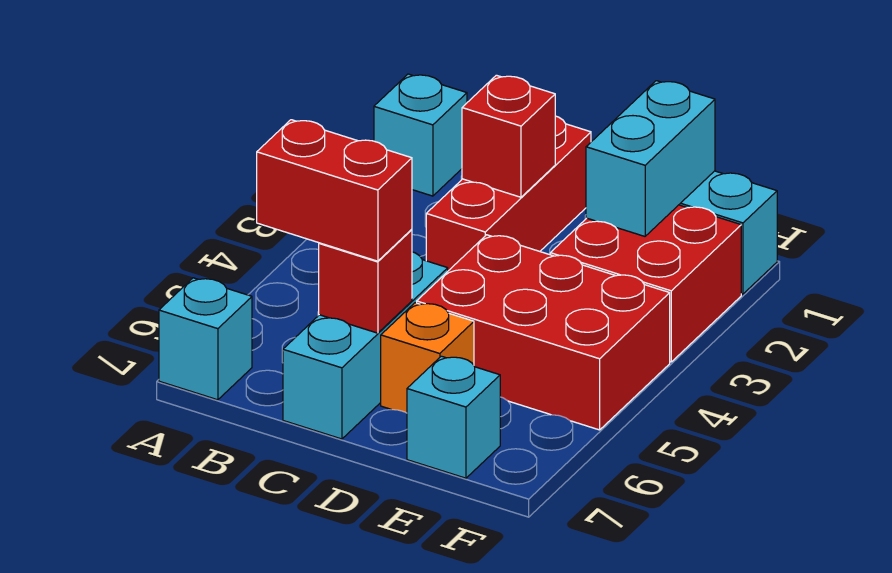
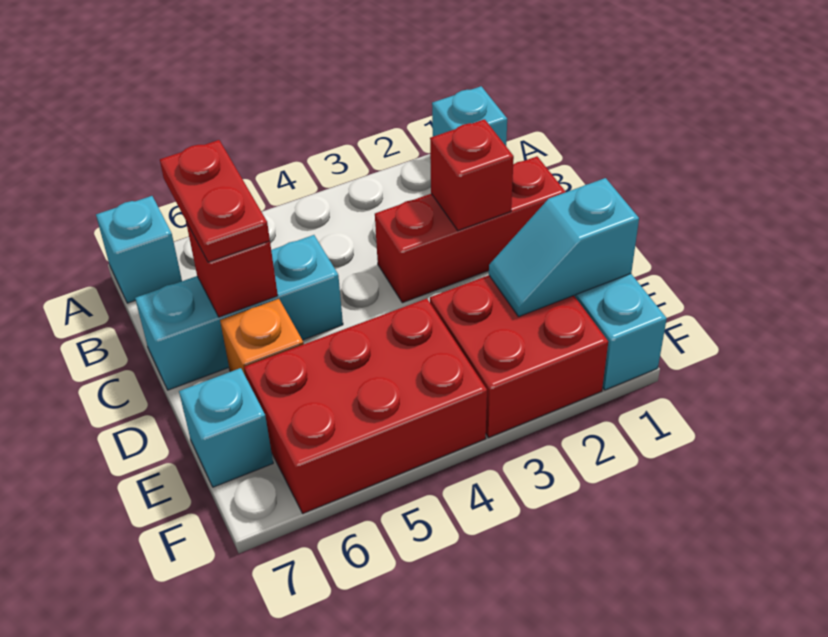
red 1x2 brick [257,120,412,261] -> red 1x2 plate [160,140,270,262]
red 2x3 brick [417,235,670,430] -> red 2x3 brick turned to [244,298,487,513]
cyan 1x2 brick [586,81,715,236] -> cyan 1x2 slope [489,178,639,317]

